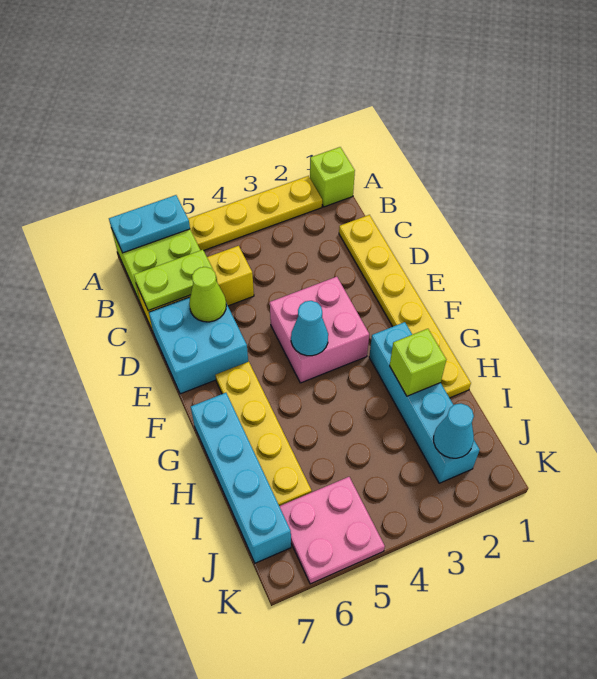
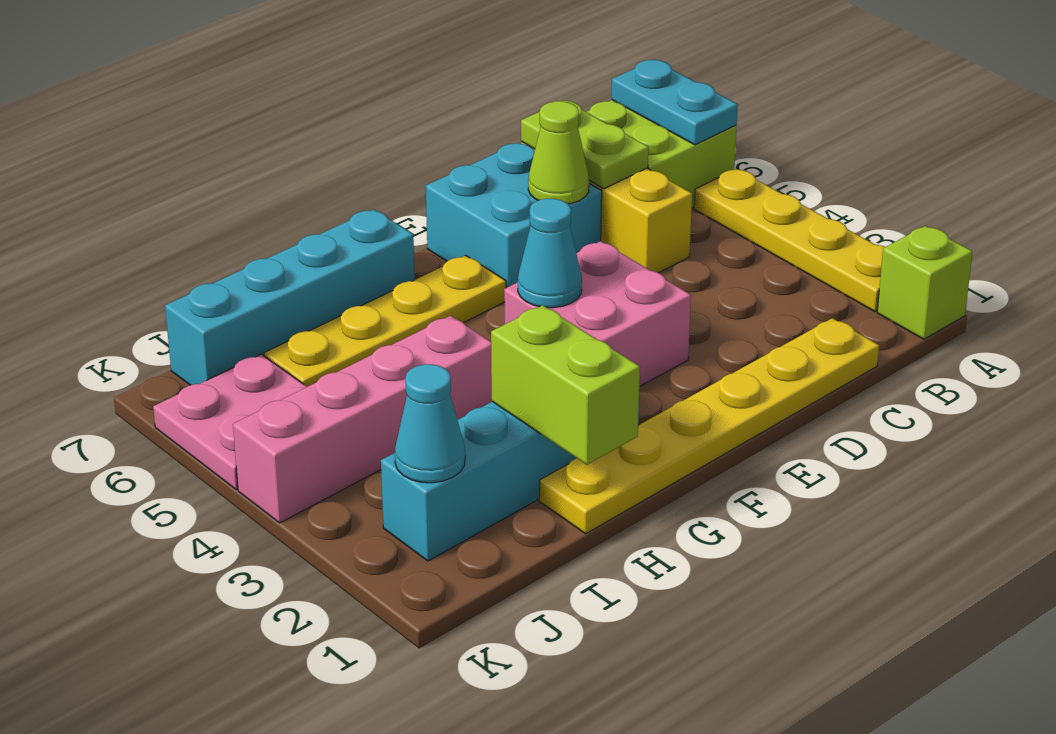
lime 1x1 brick [390,329,446,396] -> lime 1x2 brick [491,305,640,465]
none -> pink 1x4 brick [233,316,492,523]

